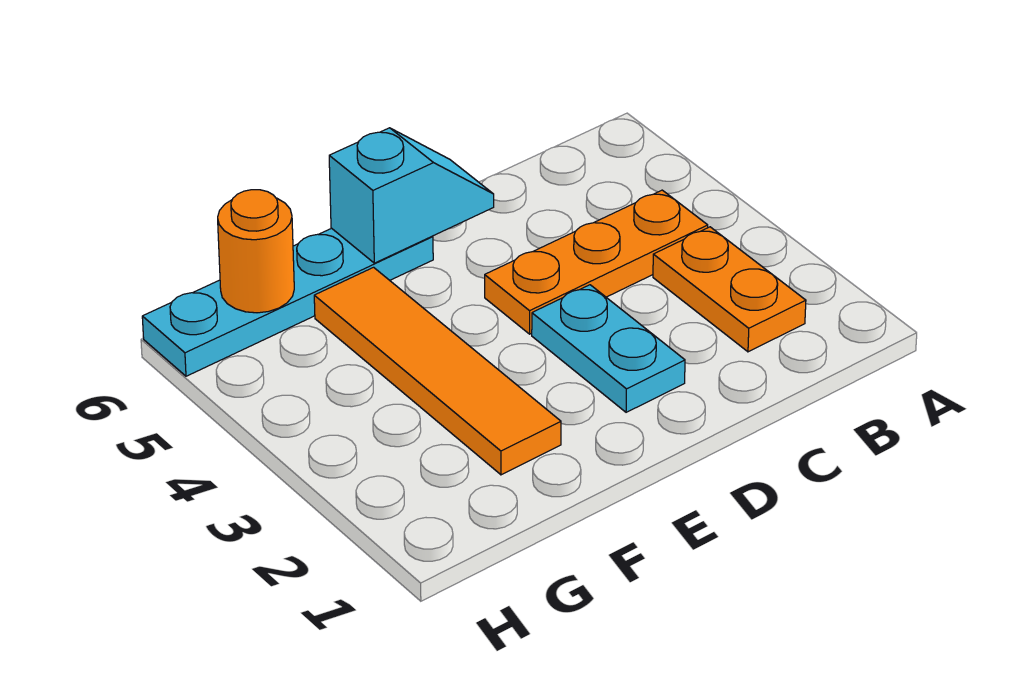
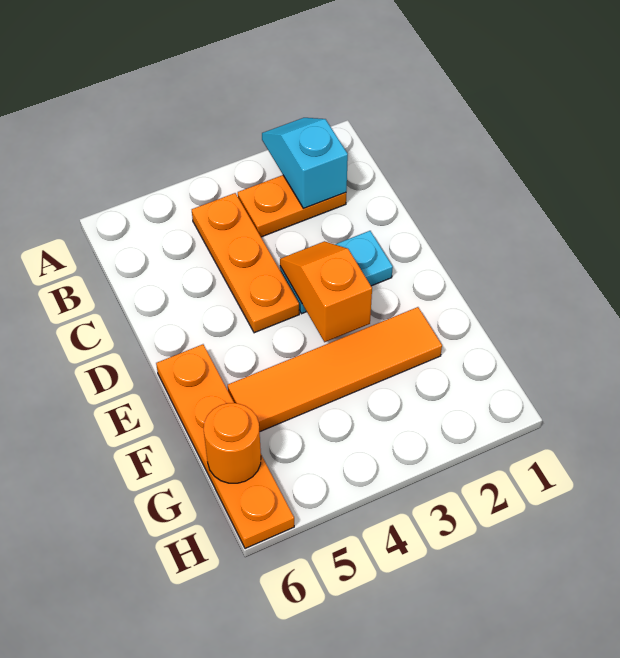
none -> orange 1x2 slope [280,241,372,342]
cyan 1x2 slope [329,128,494,263] -> cyan 1x2 slope moved to [262,118,348,208]
cyan 1x4 plate [142,228,433,376] -> orange 1x4 plate [156,344,294,549]

